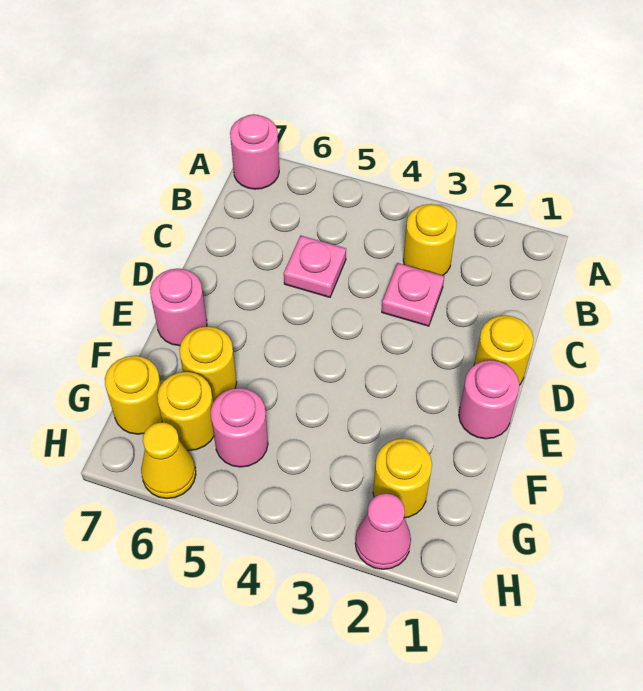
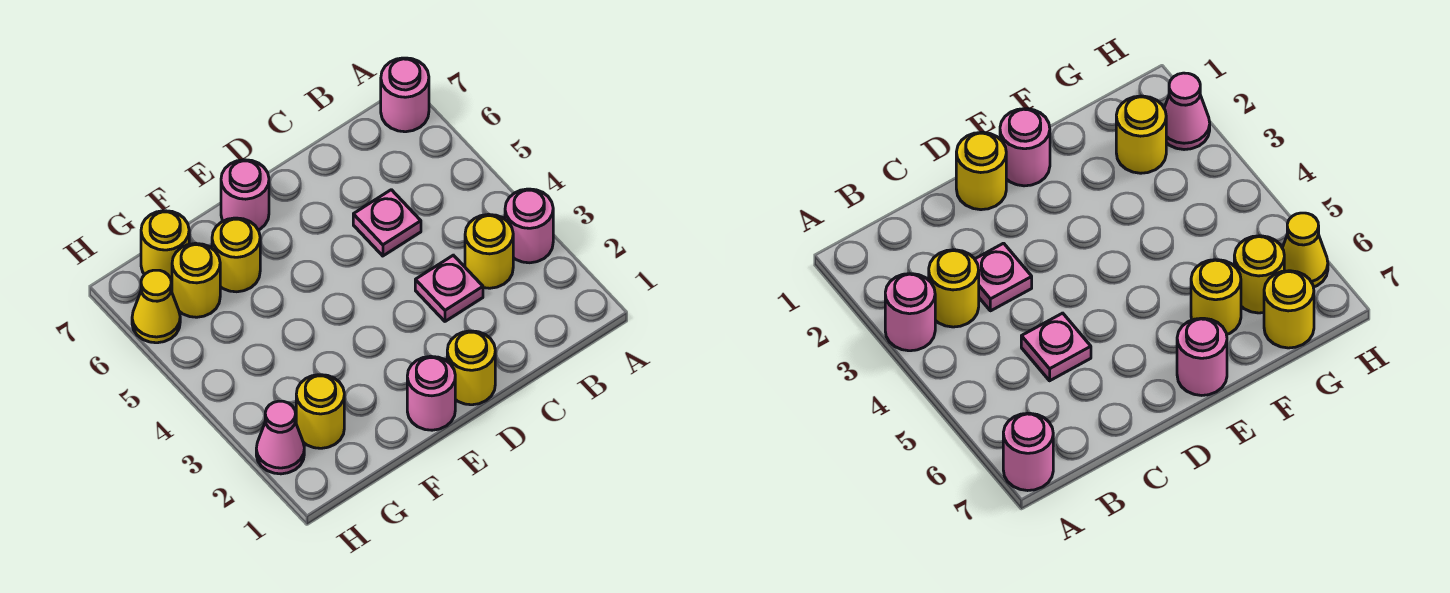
pink 1x1 round brick [211,388,268,467] -> pink 1x1 round brick moved to [505,189,553,263]

